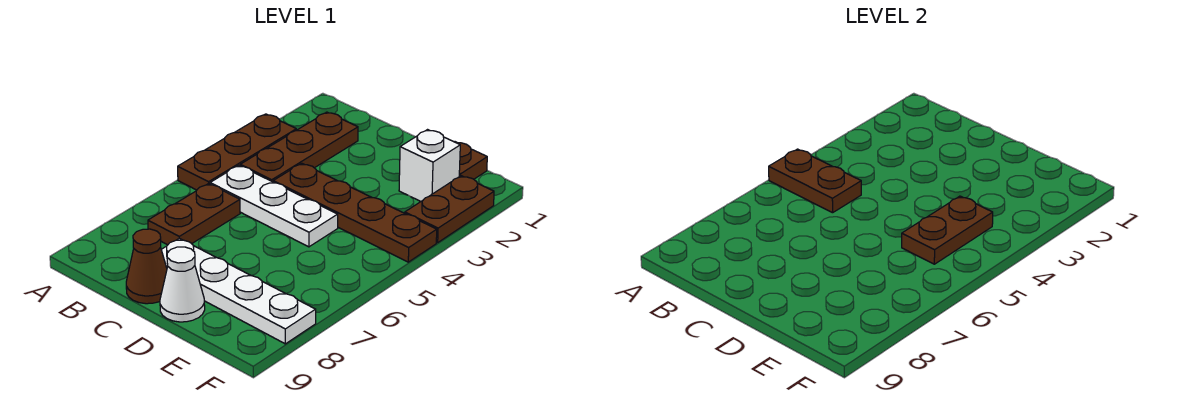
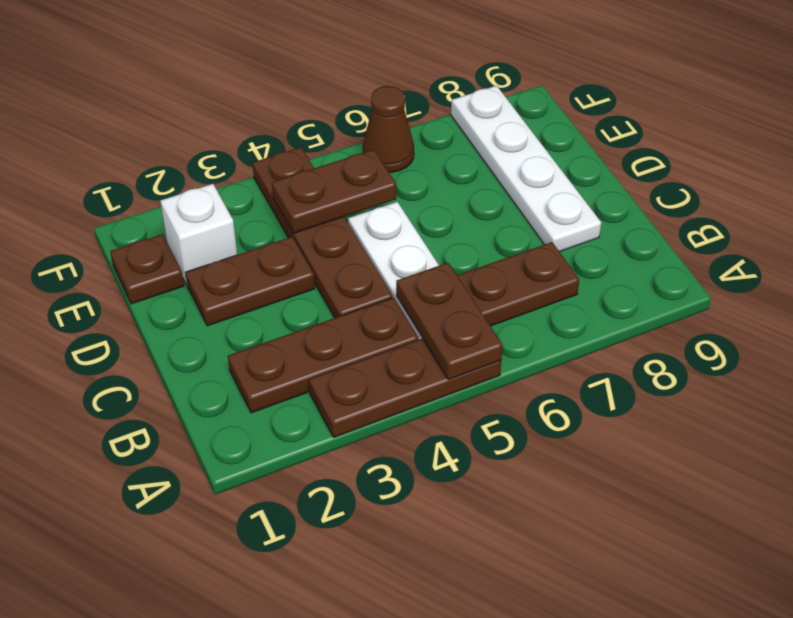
brown 1x1 cone [126,229,167,304] -> brown 1x1 cone moved to [363,86,414,172]
white 1x1 cone [160,247,205,322] -> none
brown 1x2 plate [405,176,494,243] -> brown 1x2 plate moved to [185,237,315,326]

